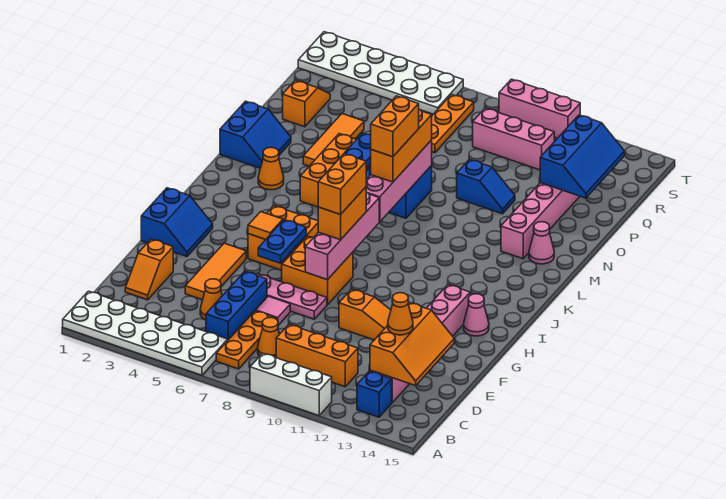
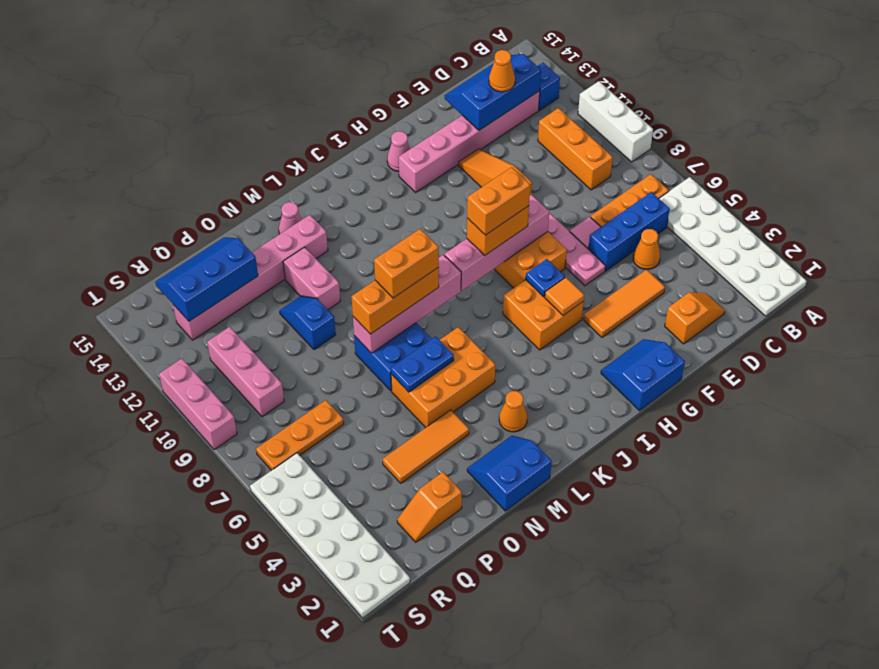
orange 1x1 cone [258,318,279,358] -> none
orange 2x3 slope [370,302,454,386] -> blue 2x3 slope [445,54,541,130]
blue 1x2 plate [258,220,306,263] -> blue 1x1 plate [526,259,565,297]
none -> pink 1x2 brick [283,247,340,310]

